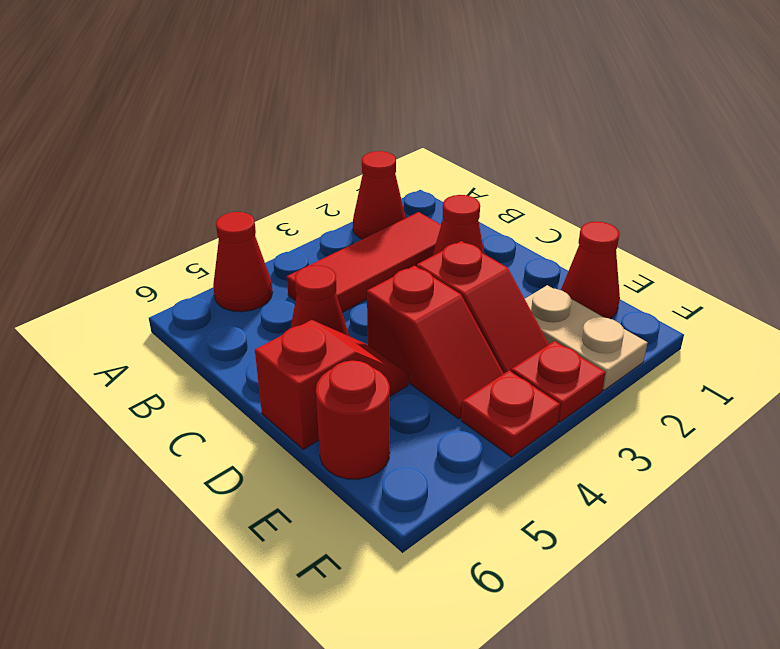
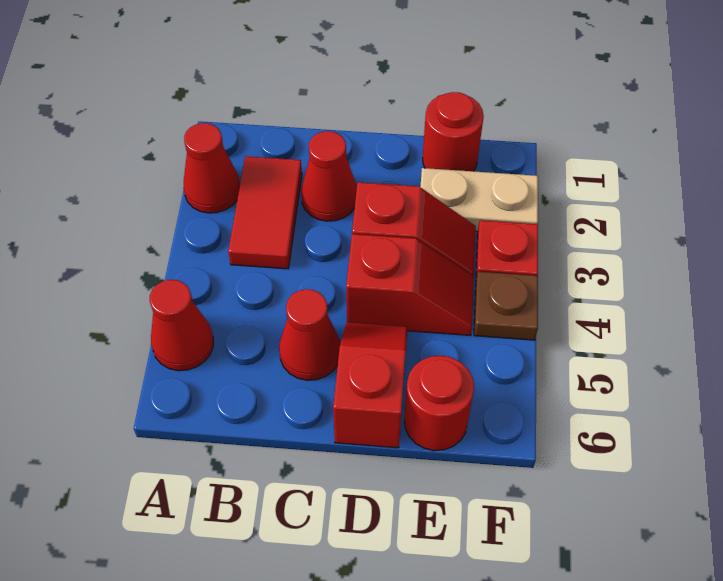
red 1x3 tile [287,212,441,312] -> red 1x2 tile [228,156,302,269]
red 1x1 cone [561,222,620,319] -> red 1x1 round brick [423,92,484,171]
red 1x1 plate [461,371,560,457] -> brown 1x1 plate [474,272,538,340]

